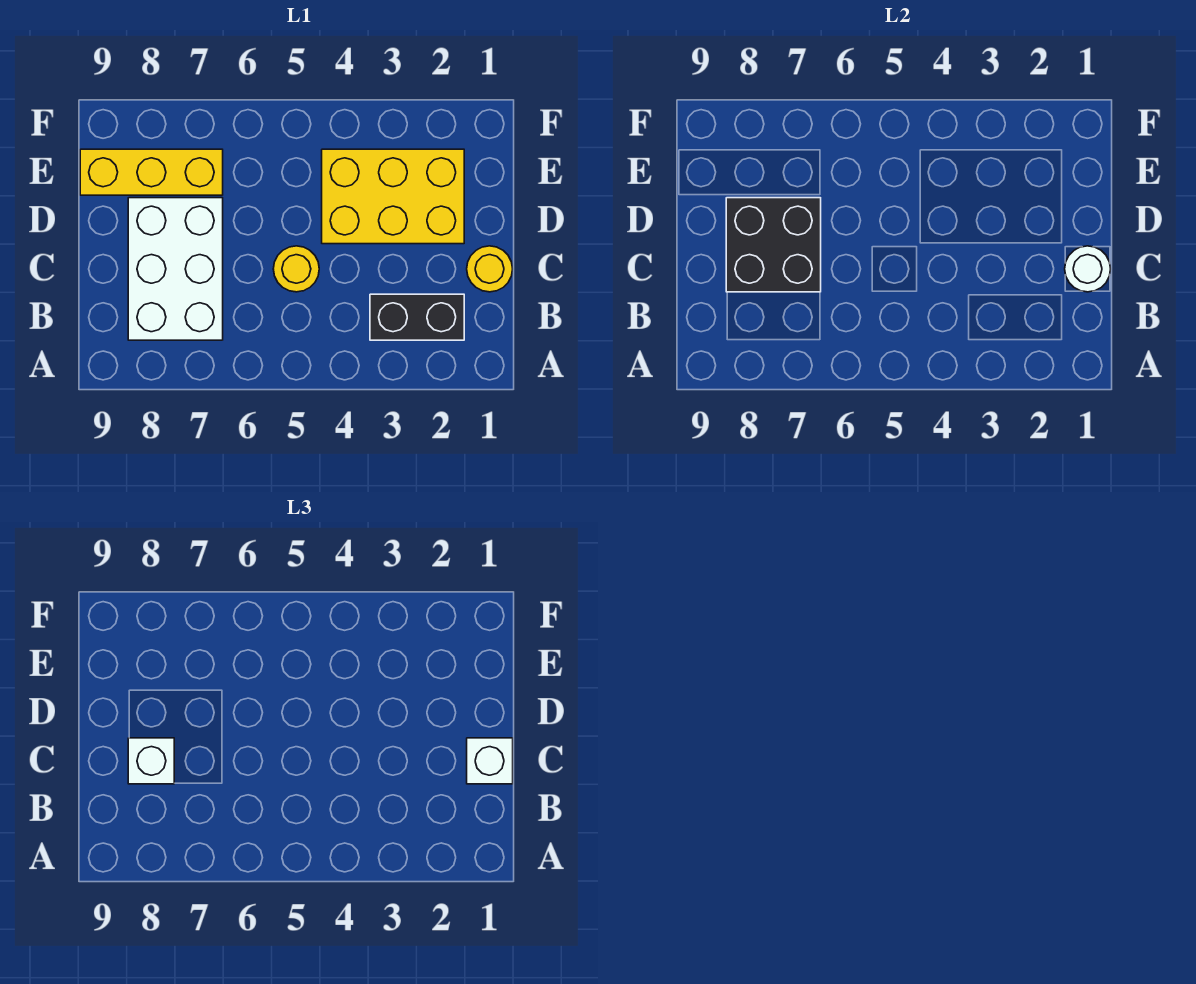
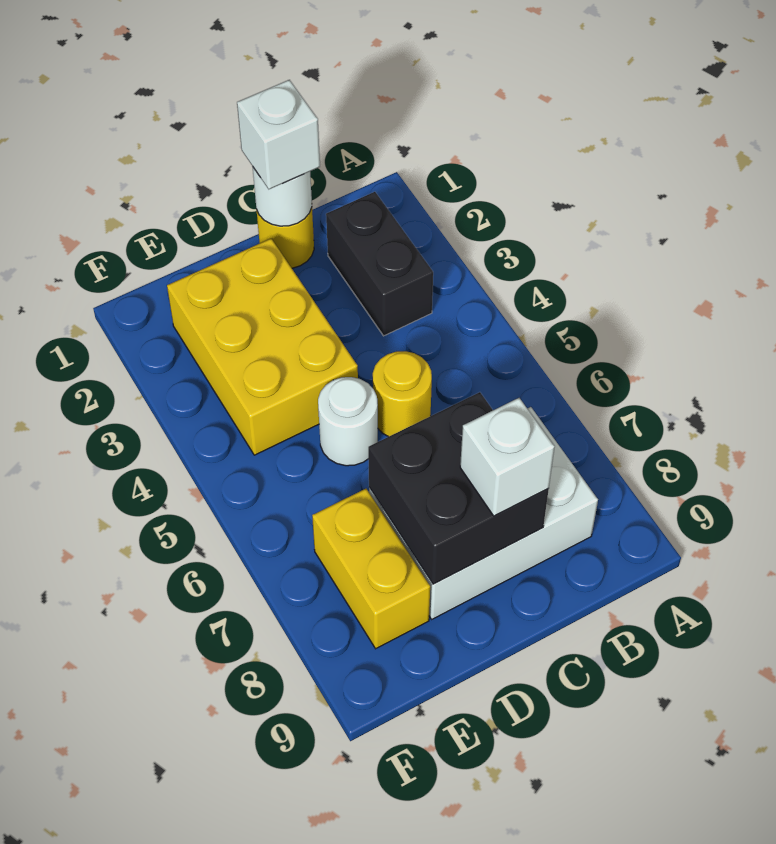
none -> white 1x1 round brick [318,377,378,466]
yellow 1x3 brick [80,149,223,195] -> yellow 1x2 brick [312,489,430,649]

